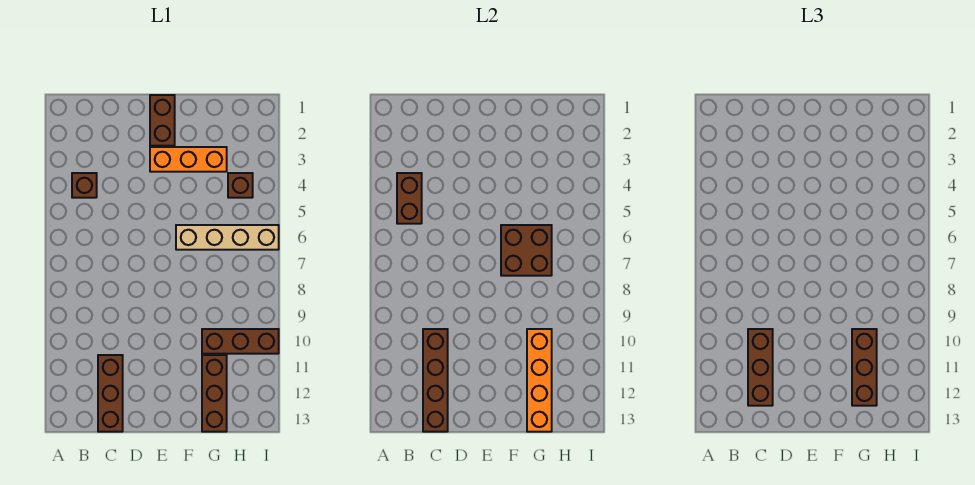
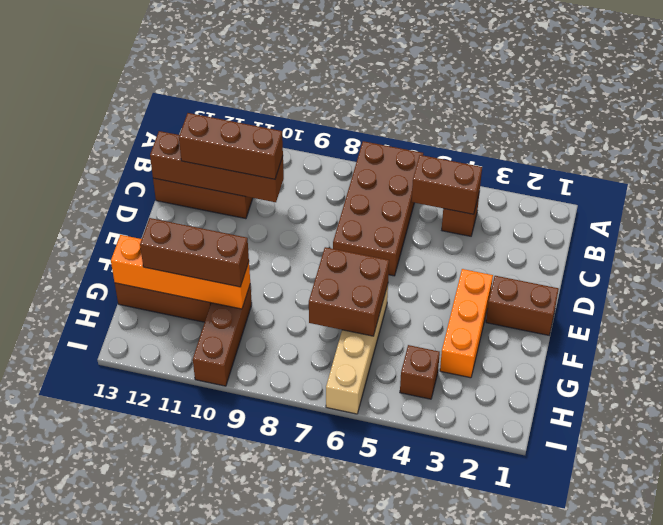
none -> brown 2x4 brick [333,141,423,276]

